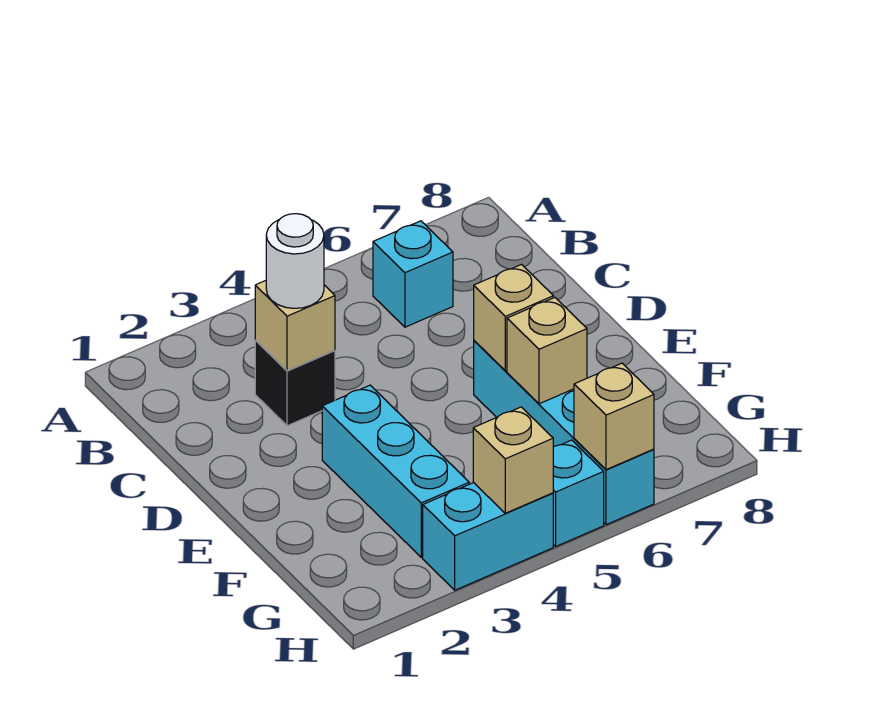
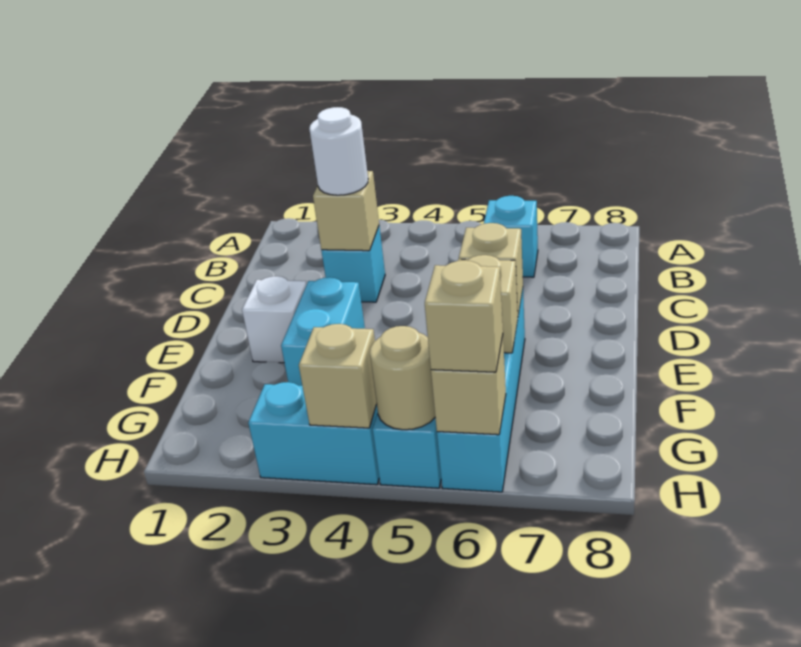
black 1x1 brick [255,340,335,426] -> cyan 1x1 brick [321,226,385,302]
none -> white 1x1 brick [242,276,306,363]
cyan 1x3 brick [322,385,469,557] -> cyan 1x2 brick [281,277,365,386]
none -> tan 1x1 round brick [370,326,435,430]
none -> tan 1x1 brick [425,261,503,372]

